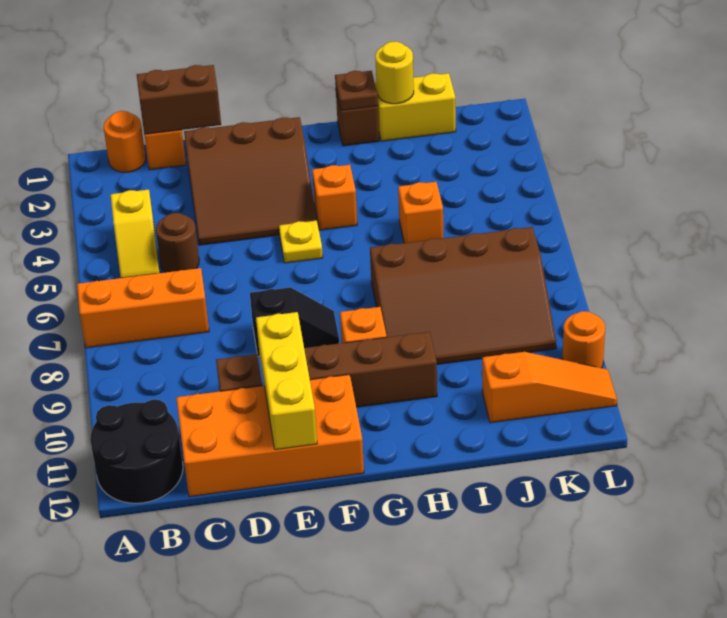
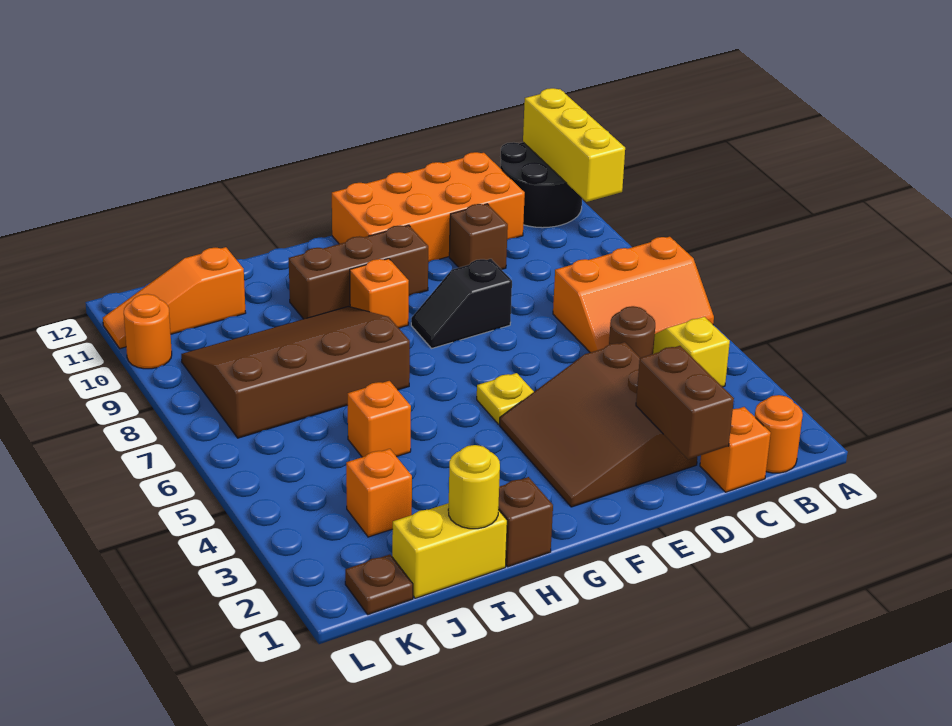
brown 1x2 brick [137,65,221,134] -> brown 1x2 brick turned to [636,346,734,459]
brown 3x3 slope [184,117,316,245] -> brown 3x3 slope turned to [500,342,697,507]
yellow 1x3 brick [256,312,317,450] -> yellow 1x3 brick moved to [523,88,625,202]
orange 1x1 brick [312,165,357,230] -> orange 1x1 brick moved to [346,449,412,537]
brown 1x1 plate [335,71,378,110] -> brown 1x1 plate moved to [345,555,413,615]

